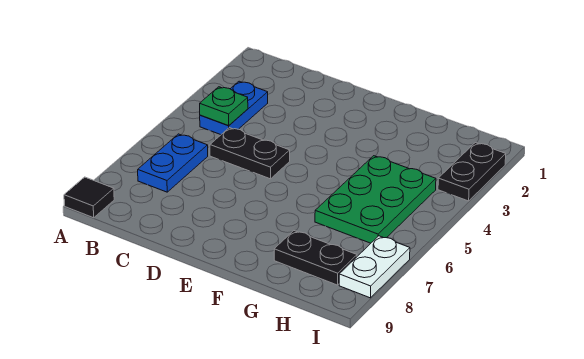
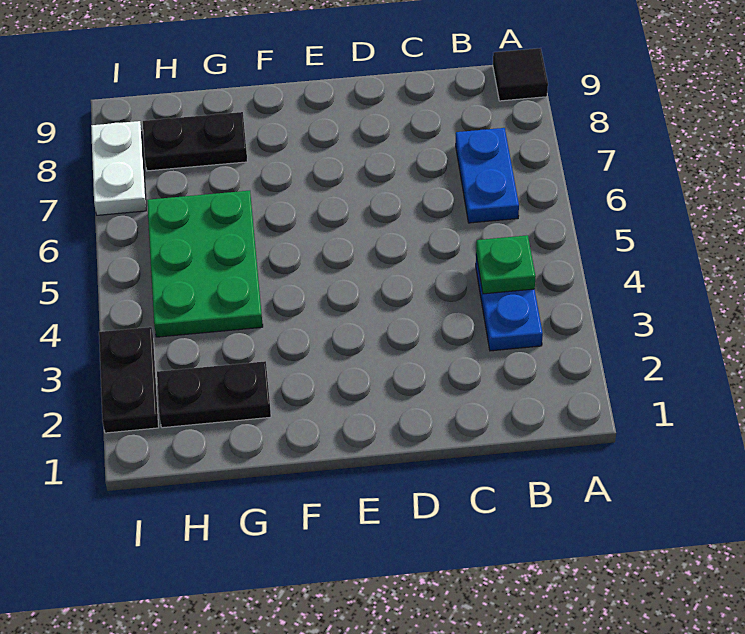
black 1x2 plate [210,128,290,179] -> black 1x2 plate moved to [157,361,271,428]

